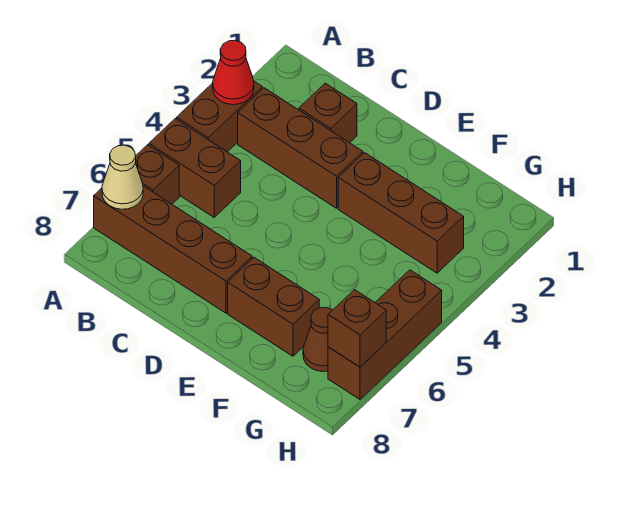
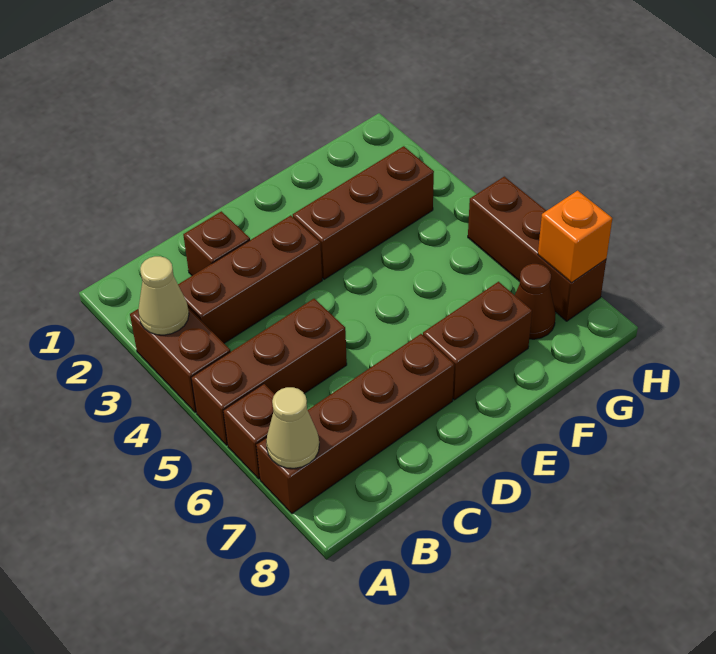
red 1x1 cone [213,40,254,105] -> tan 1x1 cone [138,256,189,335]
brown 1x2 brick [149,119,241,217] -> brown 1x3 brick [191,299,347,445]
brown 1x1 brick [328,290,386,367] -> orange 1x1 brick [538,191,612,283]

